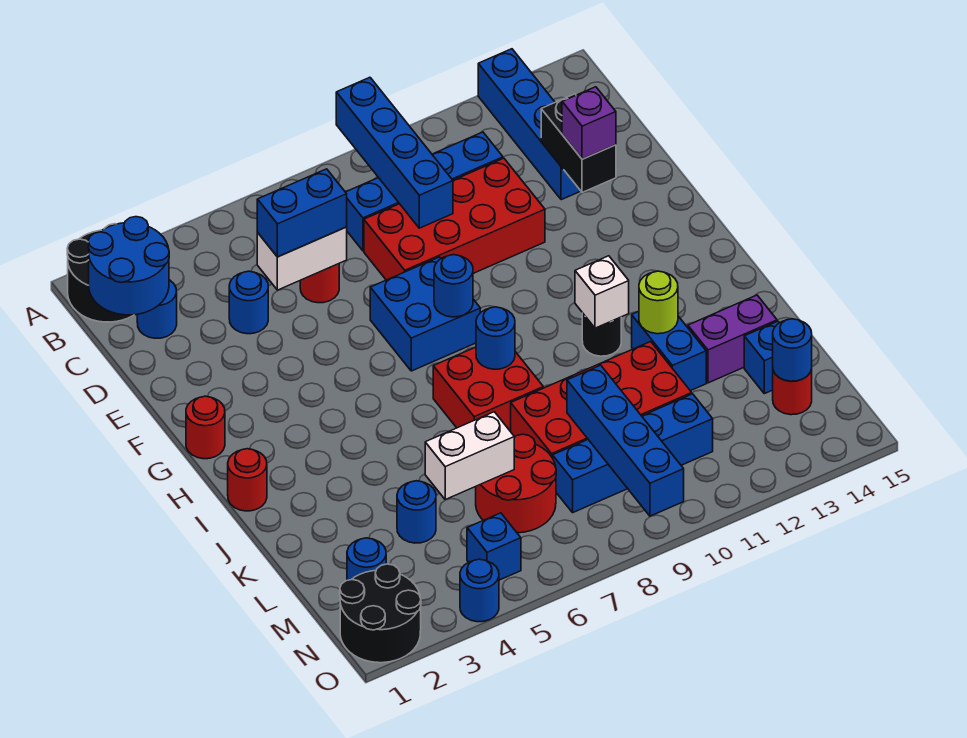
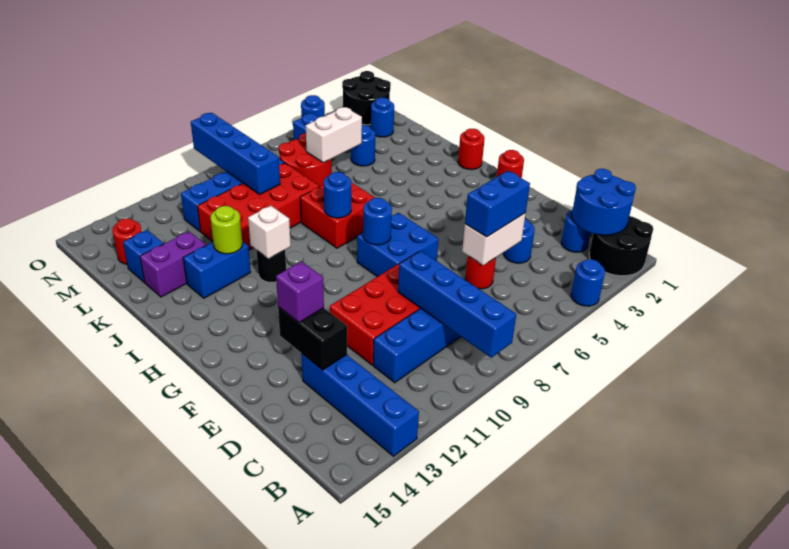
blue 1x2 brick [632,311,706,391] -> blue 1x2 brick turned to [183,241,251,298]
blue 1x1 round brick [773,319,812,381] -> blue 1x1 round brick moved to [571,259,605,306]

